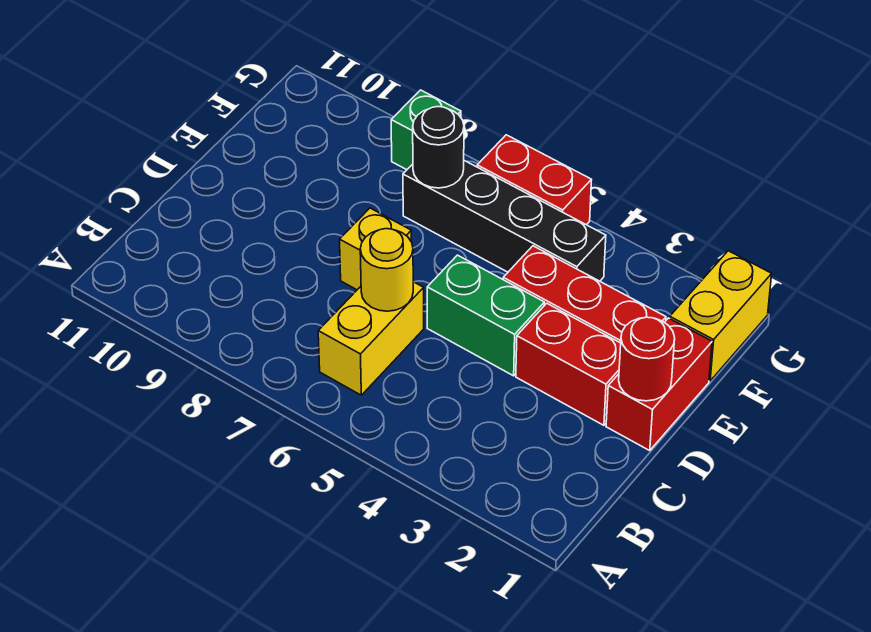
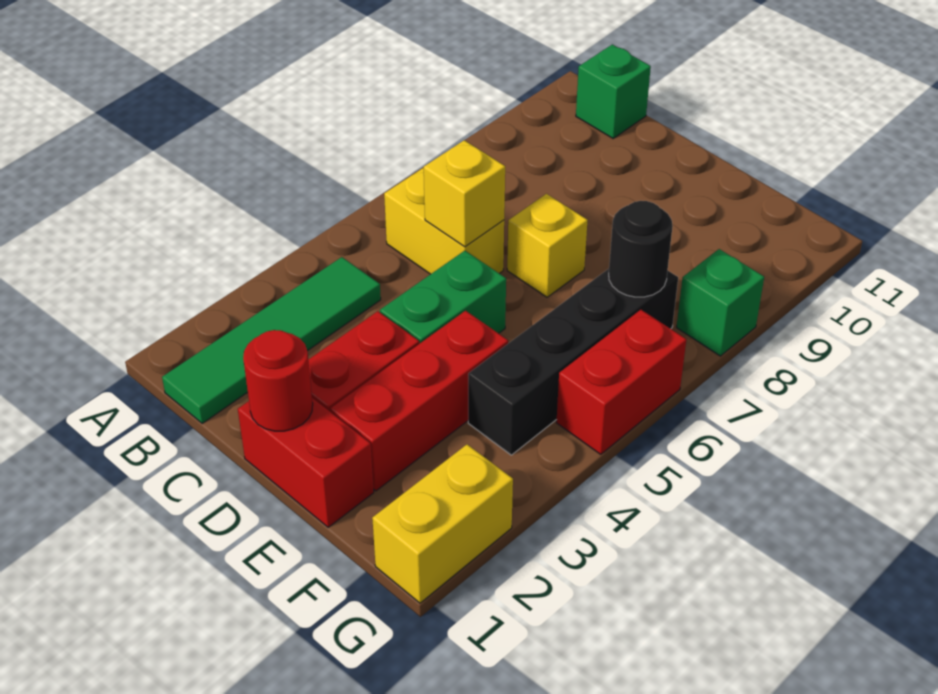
none -> green 1x4 tile [162,257,381,423]
none -> green 1x1 brick [576,44,651,138]
yellow 1x1 round brick [360,229,413,311] -> yellow 1x1 brick [424,140,505,247]
yellow 1x2 brick [670,251,772,381] -> yellow 1x2 brick turned to [372,444,513,603]

